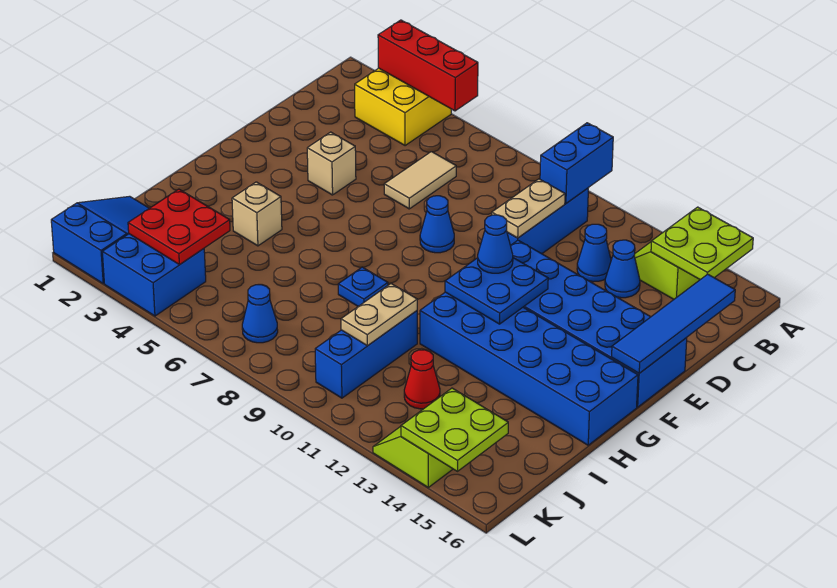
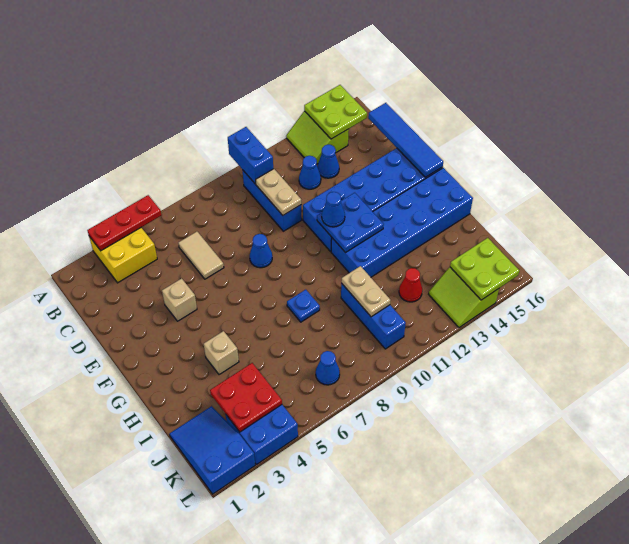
red 1x3 brick [378,20,478,111] -> red 1x3 plate [87,195,162,251]

